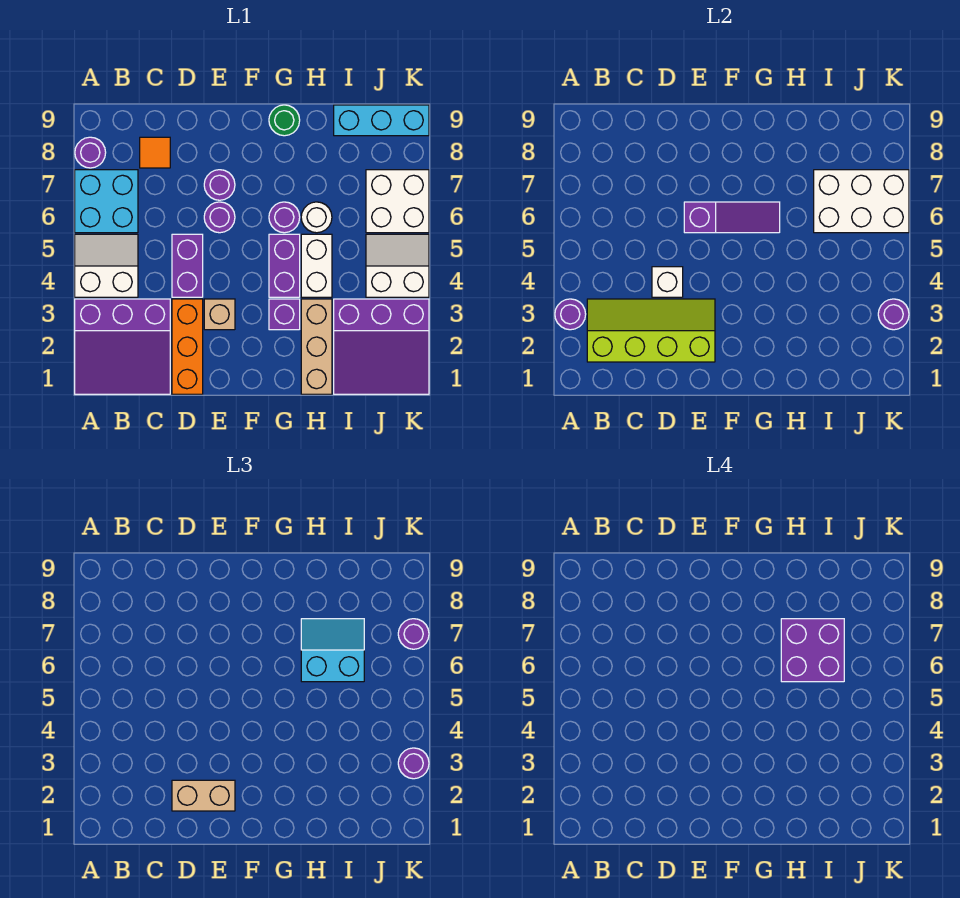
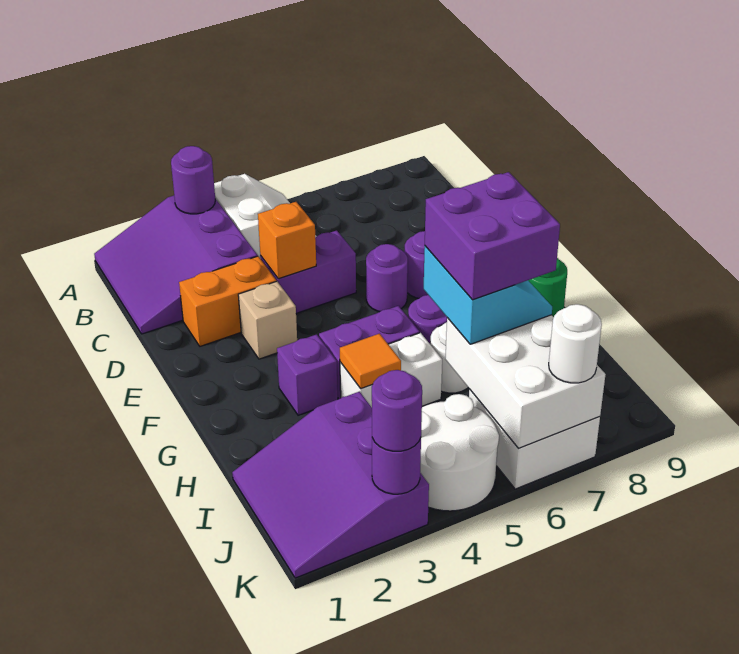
cyan 2x2 brick [75,170,138,233] -> none
purple 1x1 round brick [75,137,106,168] -> none
lime 2x4 slope [587,299,715,362] -> none
orange 1x1 tile [140,137,170,168] -> orange 1x1 tile moved to [340,334,401,389]
orange 1x3 brick [172,299,203,394] -> orange 1x2 brick [179,256,276,346]
tan 1x2 brick [172,780,235,811] -> none
white 1x1 brick [652,267,683,297] -> orange 1x1 brick [258,202,316,279]
purple 1x3 slope [684,202,780,233] -> none
tan 1x3 brick [301,299,332,394] -> none
cyan 1x3 brick [334,105,429,136] -> none
white 2x2 slope [366,234,429,297] -> white 2x2 round brick [420,394,499,511]
purple 1x1 round brick [398,619,429,649] -> white 1x1 round brick [549,304,602,383]

